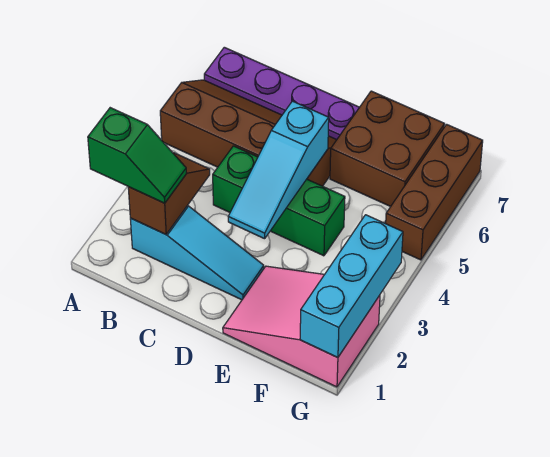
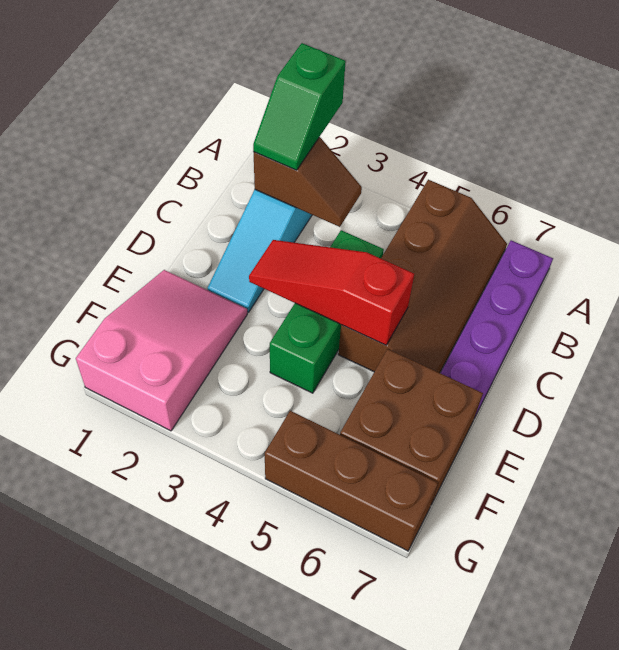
cyan 1x3 slope [228,101,329,239] -> red 1x3 slope [249,240,414,345]
cyan 1x3 brick [300,215,403,358] -> none

